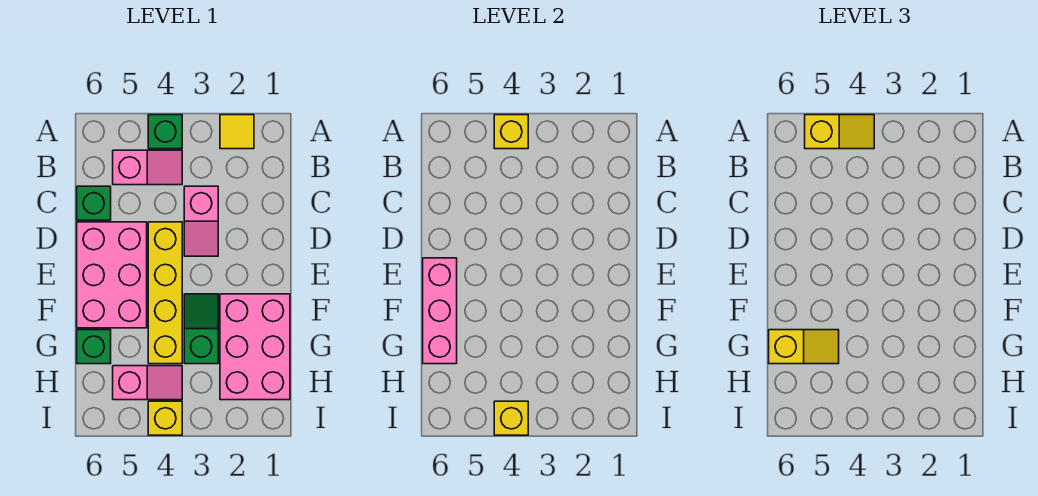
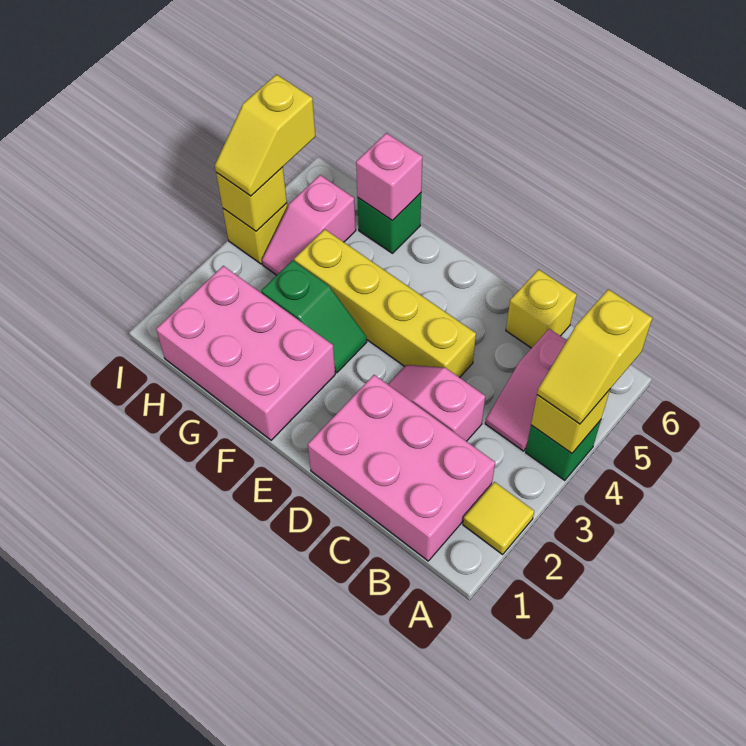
green 1x1 brick [77,186,111,220] -> yellow 1x1 brick [506,269,577,348]
pink 2x3 brick [77,222,147,328] -> pink 2x3 brick moved to [308,375,495,561]
pink 1x3 brick [423,258,457,364] -> pink 1x1 brick [356,133,422,221]
yellow 1x2 slope [769,330,839,364] -> yellow 1x2 slope moved to [215,75,315,196]

